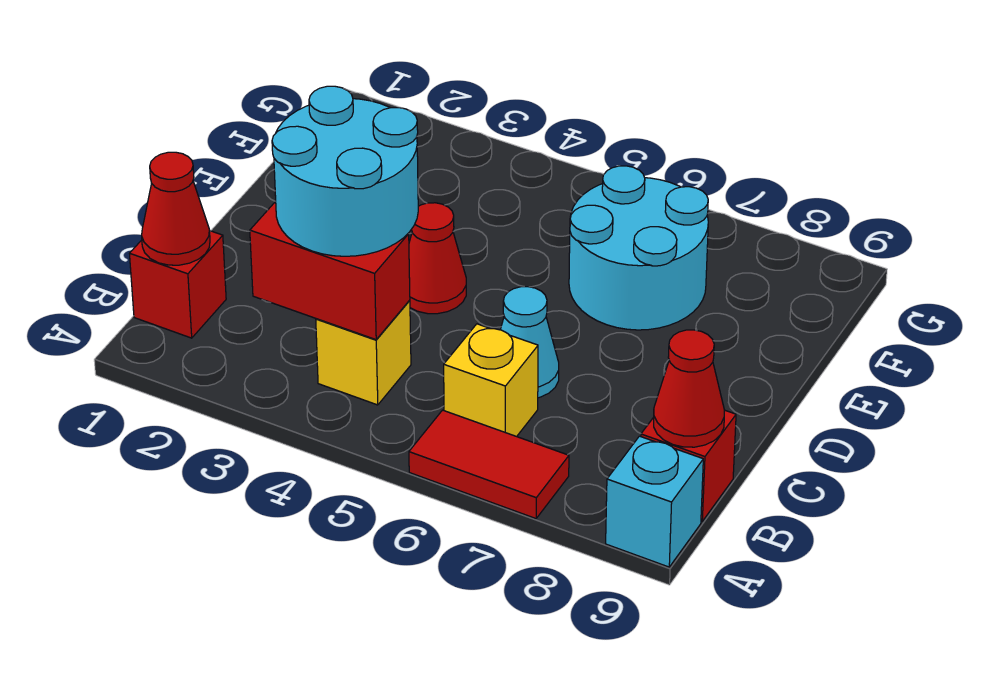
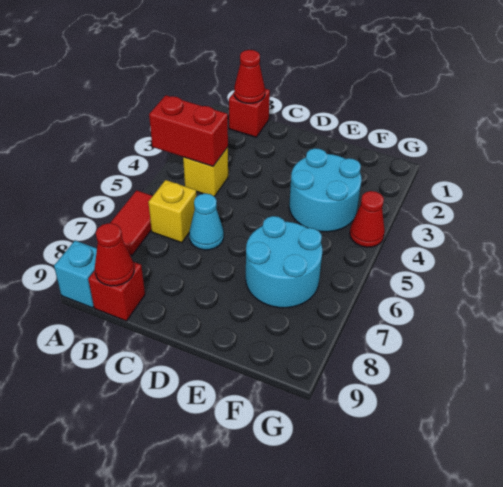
red 1x2 brick [250,201,410,340] -> red 1x2 brick turned to [149,95,228,166]
cyan 2x2 round brick [272,86,418,256] -> cyan 2x2 round brick moved to [289,148,362,232]
red 1x1 cone [409,203,466,314] -> red 1x1 cone moved to [350,191,385,247]

